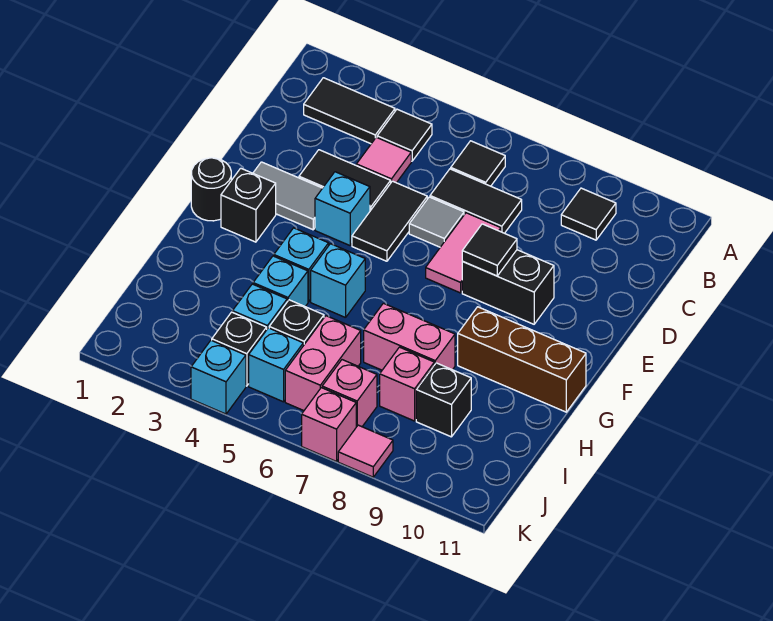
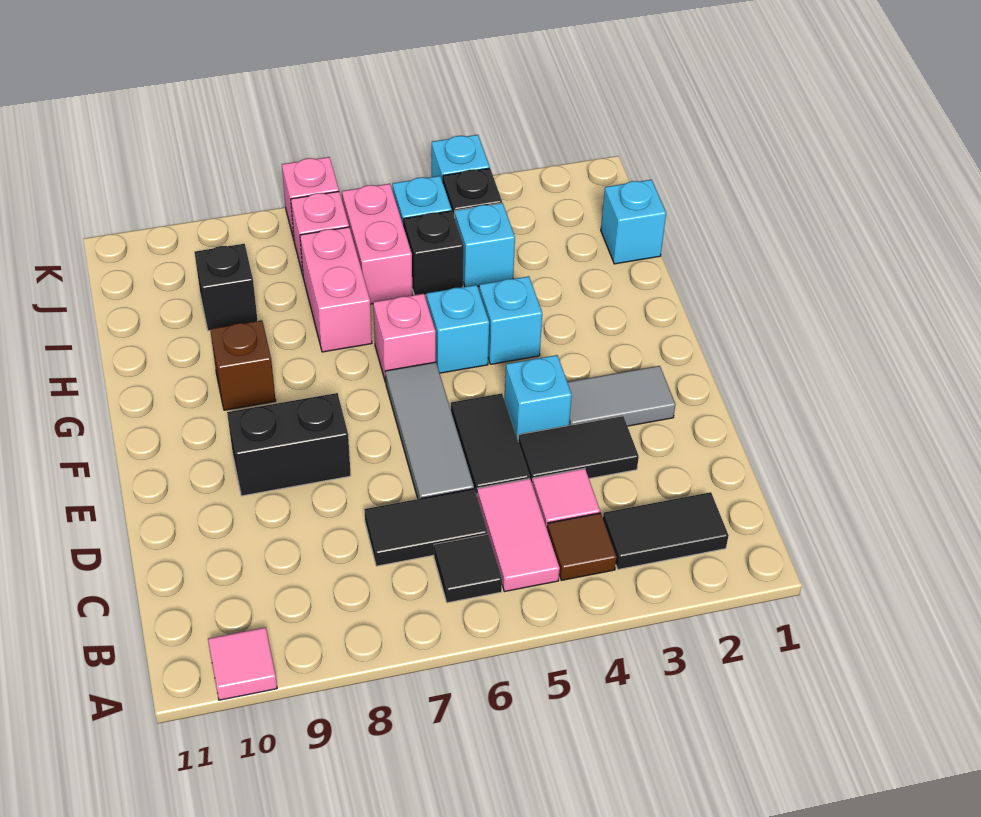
black 1x1 tile [377,109,432,161] -> brown 1x1 tile [547,513,617,580]
black 1x1 tile [561,188,616,240] -> none
grey 1x1 tile [409,197,464,247] -> grey 1x3 tile [386,362,474,499]
pink 1x2 tile [426,213,501,293] -> pink 1x2 tile moved to [477,479,560,592]
black 1x1 tile [462,224,517,276] -> none
black 1x1 round brick [191,158,231,221] -> none
black 1x1 brick [221,168,276,242] -> none
brown 1x3 brick [458,307,586,412] -> brown 1x1 brick [210,320,276,410]
cyan 1x1 brick [253,256,308,306] -> cyan 1x1 brick moved to [601,180,666,264]
pink 1x2 brick [364,303,455,370] -> pink 1x2 brick turned to [300,227,372,352]
pink 1x1 brick [380,347,434,421] -> pink 1x1 brick moved to [373,294,436,382]
pink 1x1 tile [338,425,393,477] -> pink 1x1 tile moved to [208,627,277,700]

